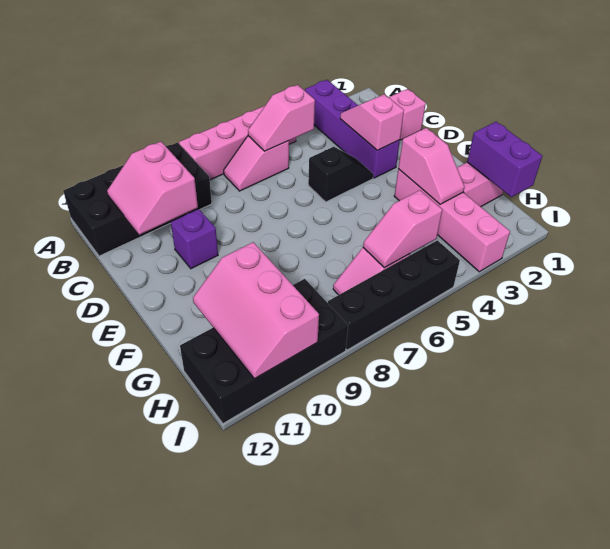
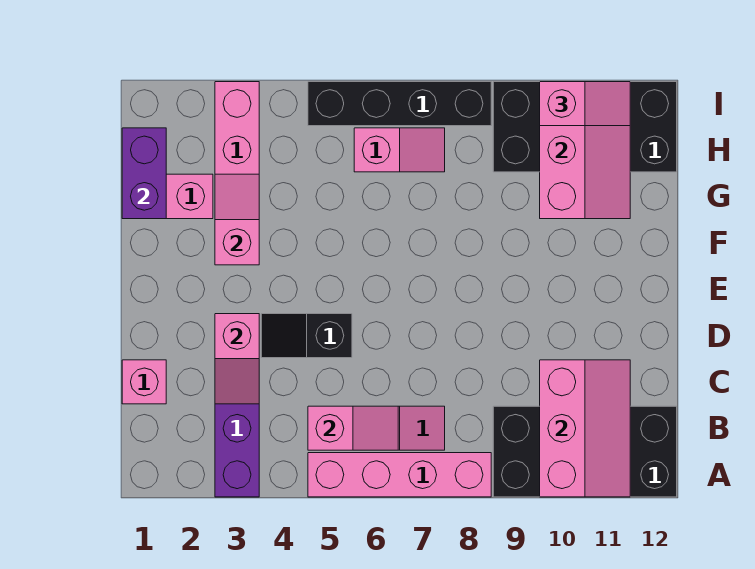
pink 2x2 slope [107,142,198,235] -> pink 2x3 slope [540,360,630,497]
purple 1x1 brick [171,209,218,269] -> none
pink 1x2 slope [363,190,442,268] -> pink 1x2 slope moved to [540,82,630,126]

